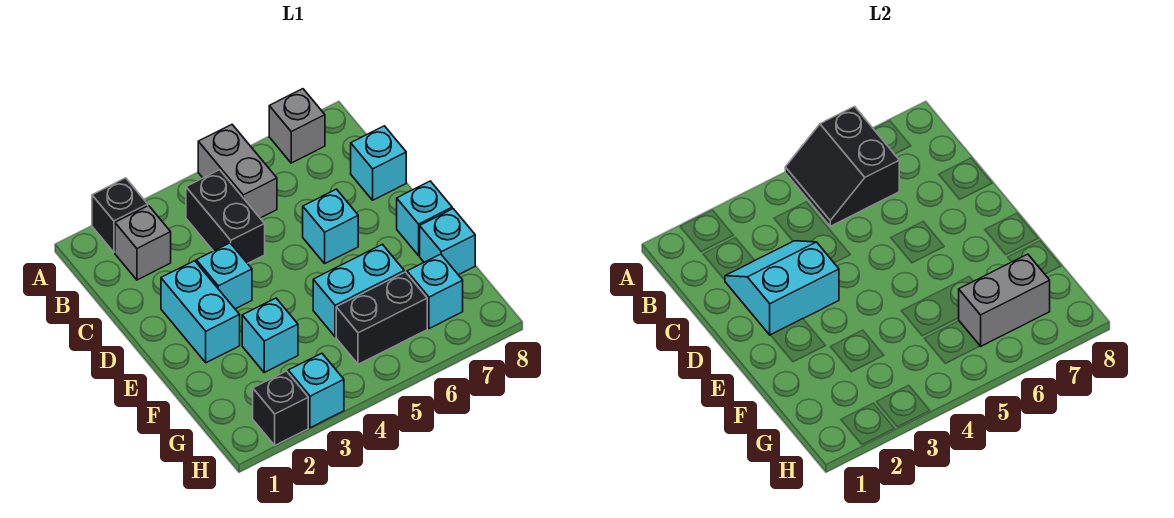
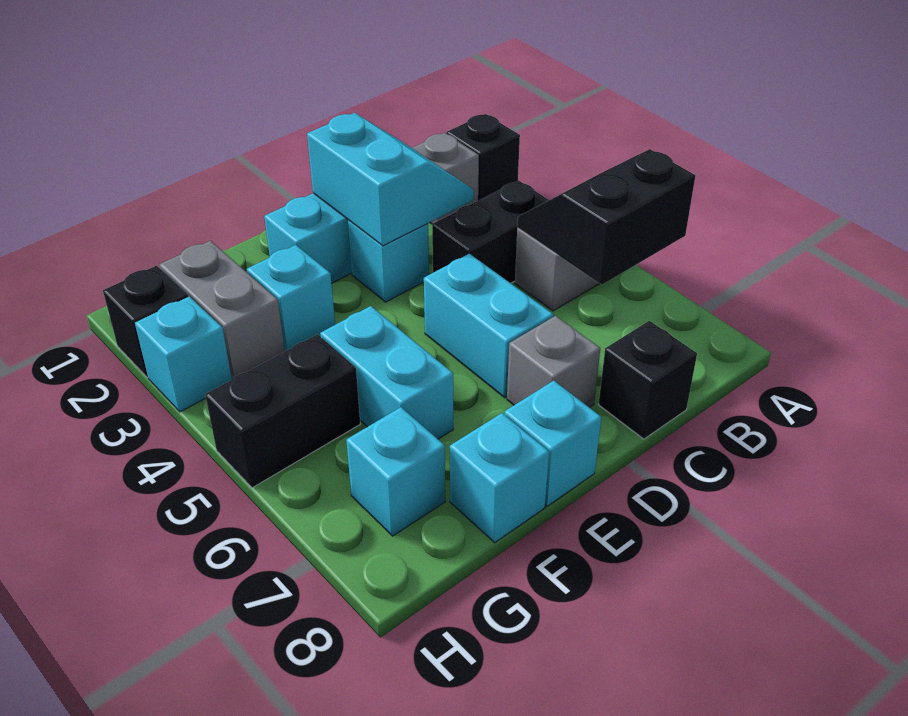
grey 1x1 brick [269,89,325,163] -> grey 1x1 brick moved to [507,316,600,408]
cyan 1x1 brick [351,126,406,200] -> black 1x1 brick [598,321,697,439]
cyan 1x1 brick [303,189,358,263] -> cyan 1x2 brick [424,254,553,398]
black 1x2 brick [336,272,427,364] -> black 1x2 brick turned to [205,334,360,488]
grey 1x2 brick [959,254,1050,346] -> grey 1x2 brick moved to [159,241,285,379]

